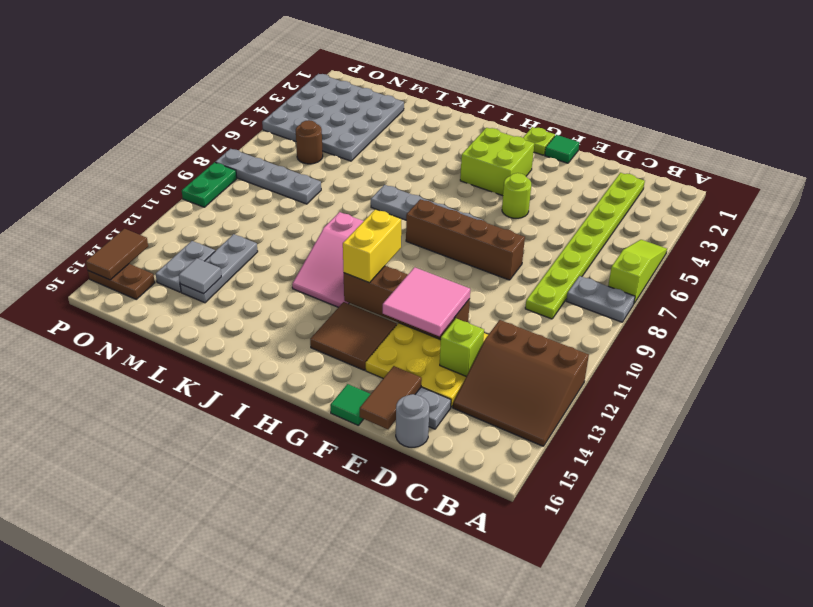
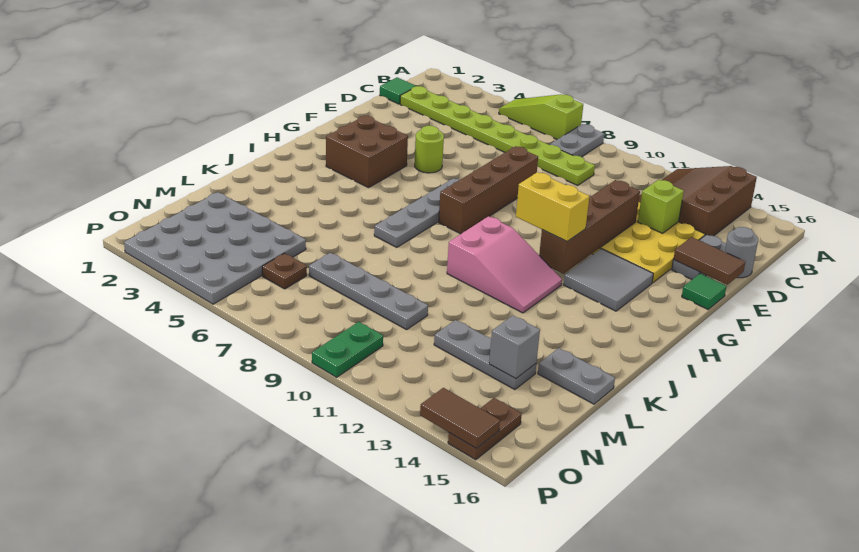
brown 3x3 slope [453,320,589,446] -> brown 3x3 slope turned to [639,166,757,236]
pink 2x2 tile [383,267,470,336] -> none
green 1x1 tile [545,135,579,163] -> green 1x1 tile moved to [380,77,416,104]
lime 1x1 plate [523,127,555,155] -> none
lime 2x2 brick [460,128,534,196] -> brown 2x2 brick [326,116,408,188]
brown 2x2 tile [310,302,397,370] -> grey 2x2 tile [564,249,653,311]
grey 1x4 plate [215,149,321,204] -> grey 1x4 plate turned to [309,253,428,330]
grey 1x1 tile [179,258,221,294] -> grey 1x1 brick [489,316,540,379]
brown 1x1 round brick [296,120,323,164] -> brown 1x1 plate [262,253,307,289]
grey 1x2 plate [156,241,215,292] -> grey 1x2 plate moved to [538,348,615,404]
green 1x2 plate [182,162,237,207] -> green 1x2 plate turned to [312,322,383,377]

